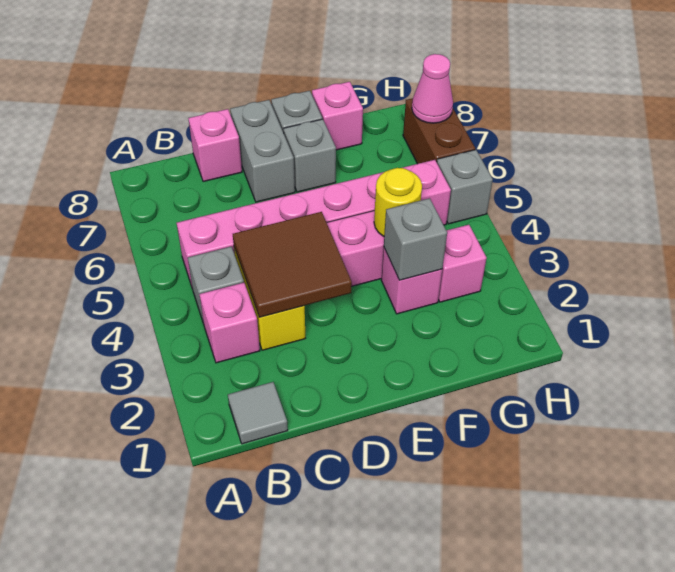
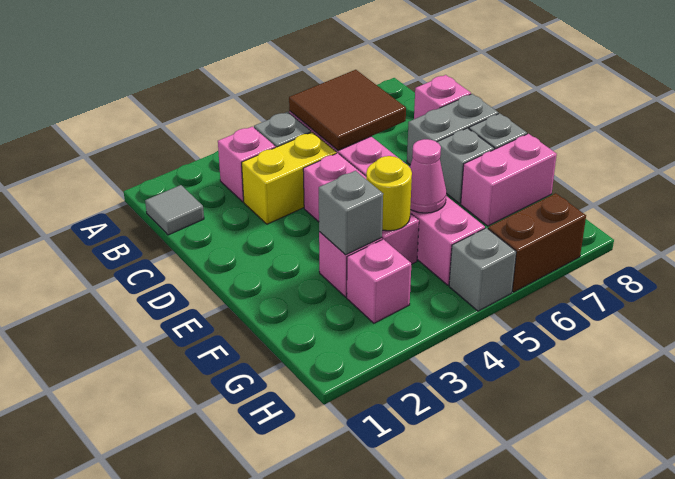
brown 2x2 tile [233,212,352,317] -> brown 2x2 tile moved to [289,70,406,150]
pink 1x1 brick [312,82,363,150] -> pink 1x2 brick [461,134,557,226]
pink 1x1 cone [412,54,453,123] -> pink 1x1 cone moved to [410,139,446,213]

